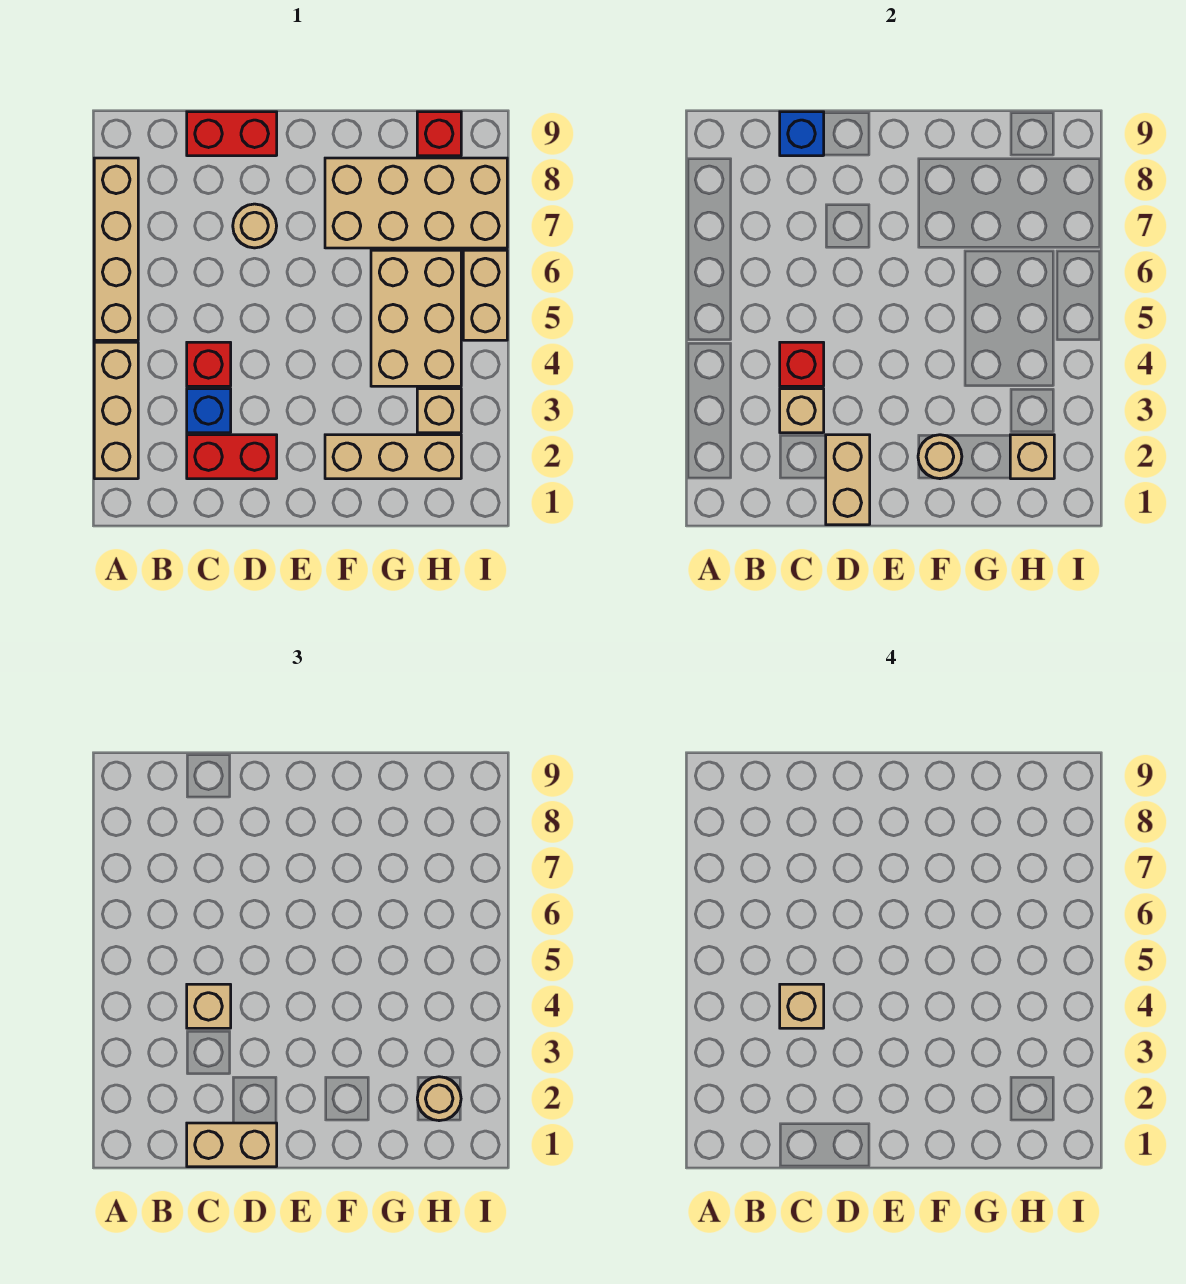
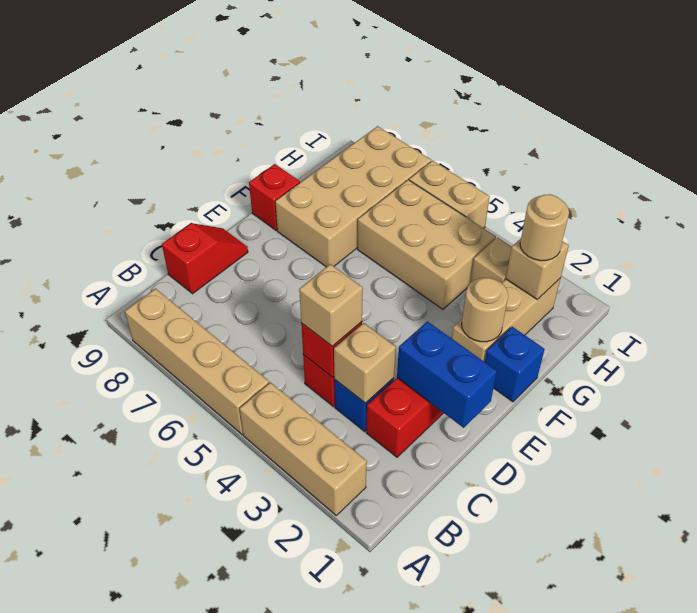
tan 1x2 brick [187,1123,277,1167] -> none
tan 1x1 brick [780,984,824,1028] -> none
red 1x2 brick [187,112,277,156] -> red 1x2 slope [162,223,248,294]
blue 1x1 brick [780,112,824,156] -> blue 1x1 brick moved to [485,327,545,402]
tan 1x2 brick [826,435,870,525] -> blue 1x2 brick [397,321,497,428]
tan 1x1 round brick [233,204,277,248] -> none
red 1x1 brick [417,112,461,156] -> red 1x1 brick moved to [249,164,300,231]

